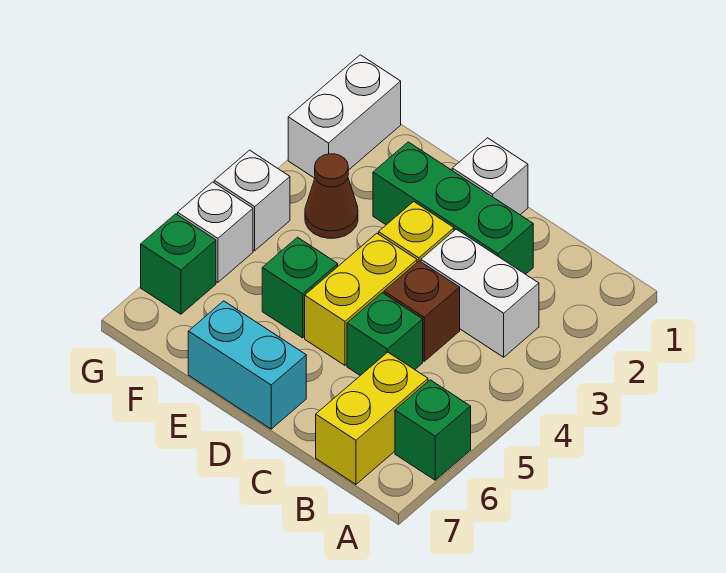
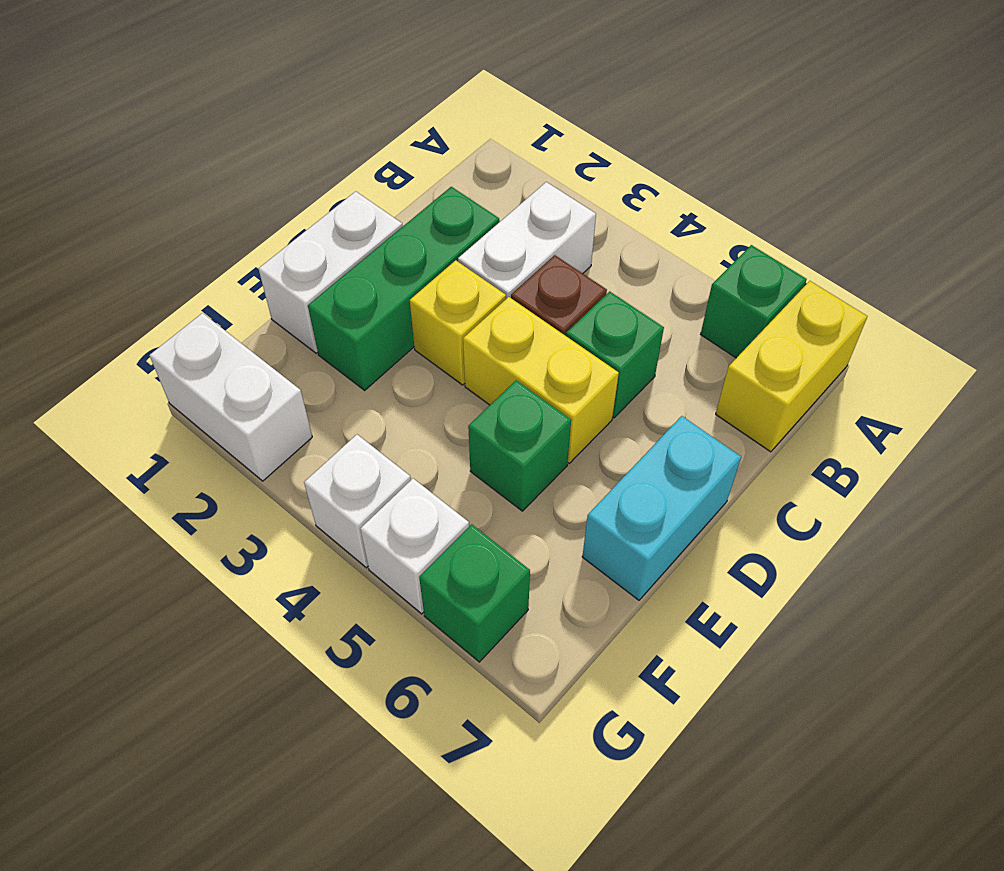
yellow 1x2 brick [316,352,428,484] -> yellow 1x2 brick turned to [716,281,867,452]
white 1x1 brick [452,138,528,215] -> white 1x2 brick [259,191,403,353]
brown 1x1 cone [305,154,358,238] -> none

